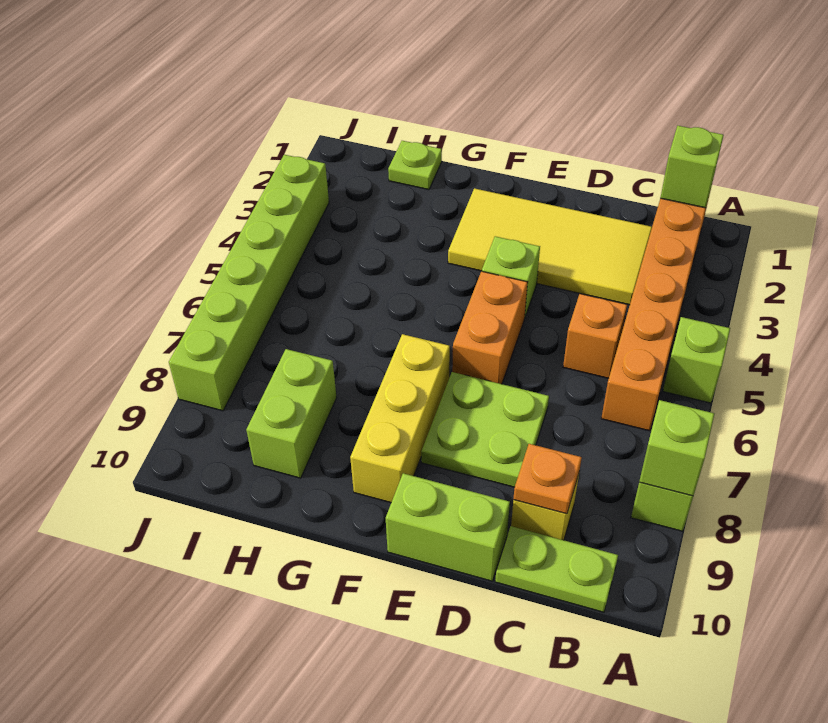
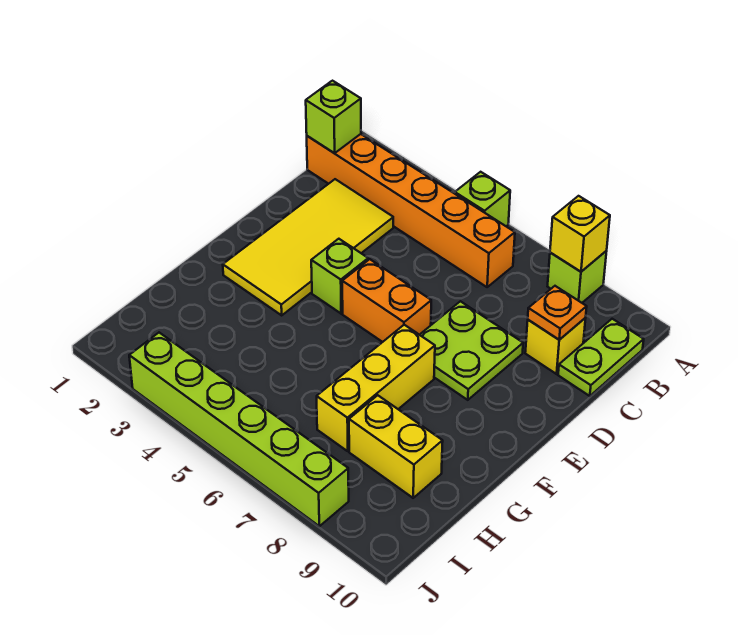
lime 1x1 brick [639,400,714,496] -> yellow 1x1 brick [550,196,610,272]
orange 1x1 brick [563,294,627,378] -> none
lime 1x2 brick [386,473,510,581] -> none
yellow 1x3 brick [350,334,450,503] -> yellow 1x3 brick turned to [317,325,435,451]
lime 1x1 plate [388,141,442,190] -> none
lime 1x2 brick [246,349,337,478] -> yellow 1x2 brick [349,395,443,498]

